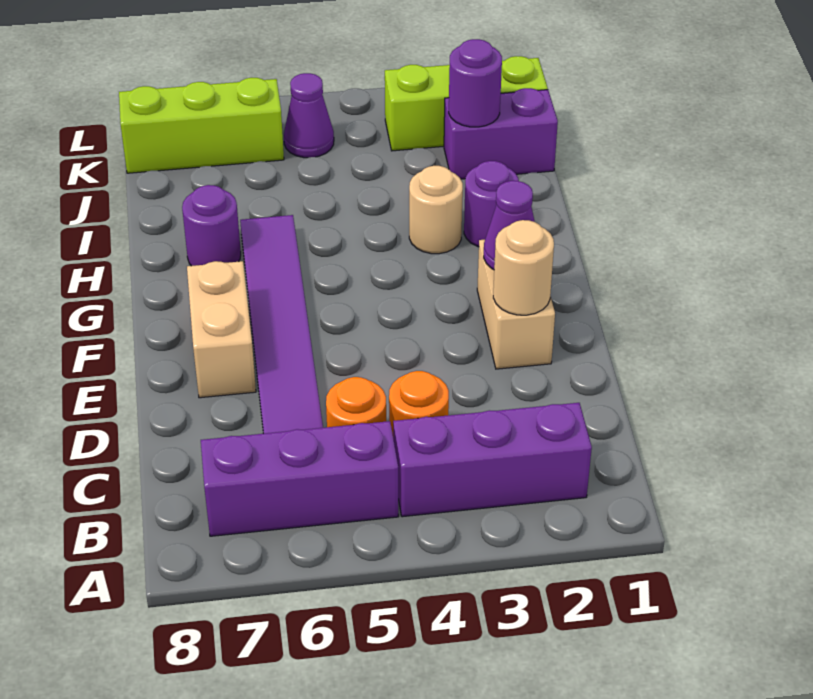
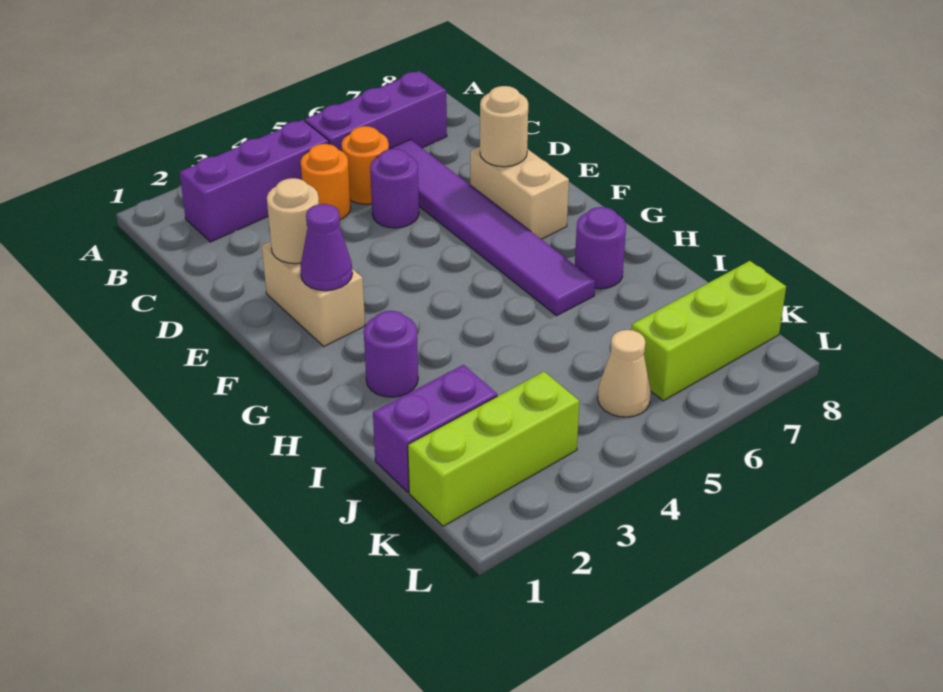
tan 1x1 round brick [409,166,463,254] -> tan 1x1 round brick moved to [480,86,528,167]
purple 1x1 round brick [449,39,502,127] -> purple 1x1 round brick moved to [370,149,419,228]
purple 1x1 cone [284,73,334,158] -> tan 1x1 cone [598,330,651,417]

